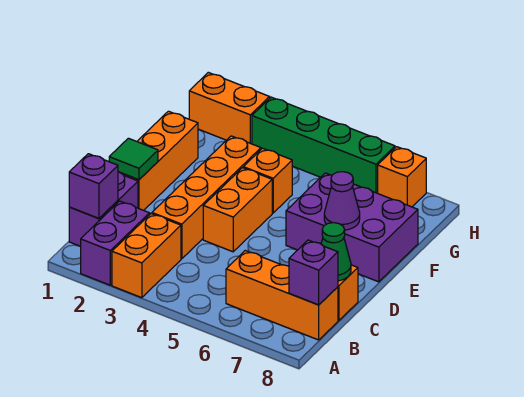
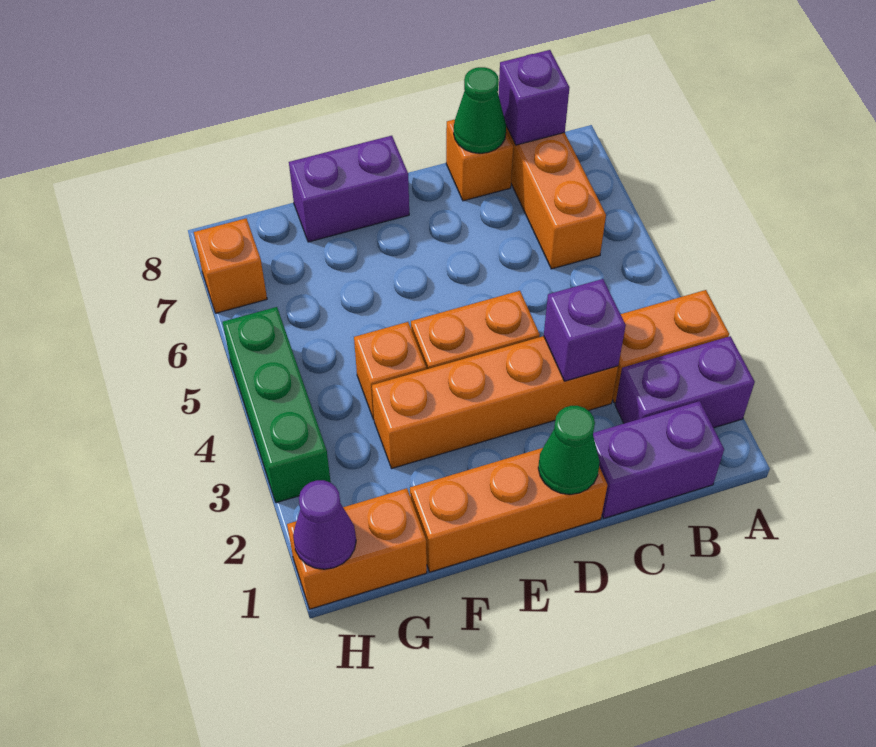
purple 1x1 brick [69,154,118,218] -> purple 1x1 brick moved to [544,279,626,381]
green 1x1 tile [109,138,158,180] -> green 1x1 cone [538,406,600,494]
purple 2x3 brick [286,173,418,282] -> purple 1x2 brick [289,136,409,242]
purple 1x1 cone [324,172,360,230] -> purple 1x1 cone moved to [293,480,356,569]
orange 1x2 brick [189,72,270,144] -> orange 1x2 brick turned to [287,488,427,609]
green 1x4 brick [252,97,395,193] -> green 1x3 brick [222,307,331,503]

